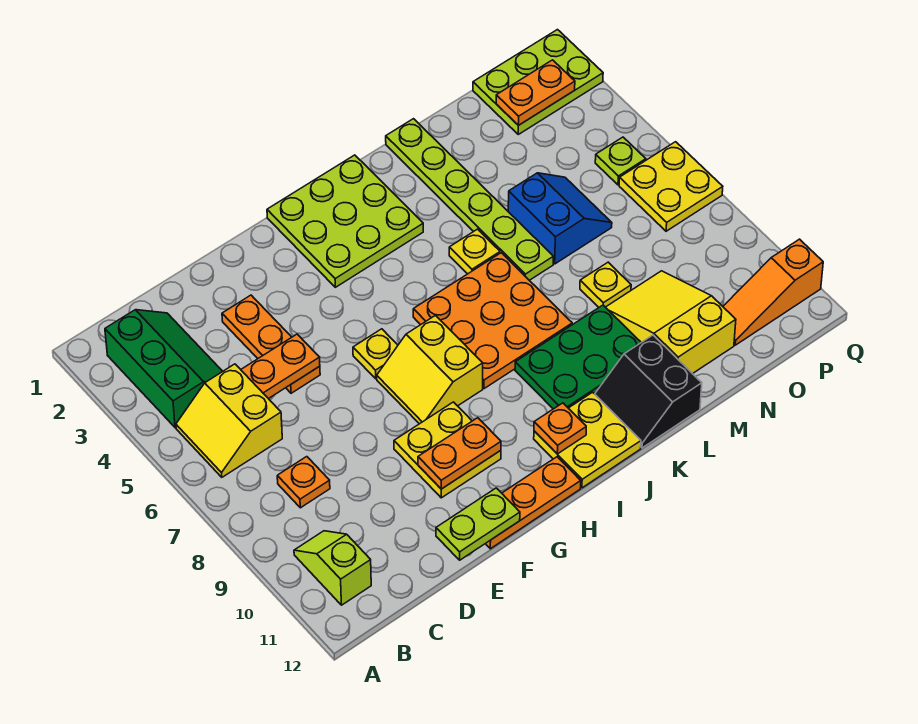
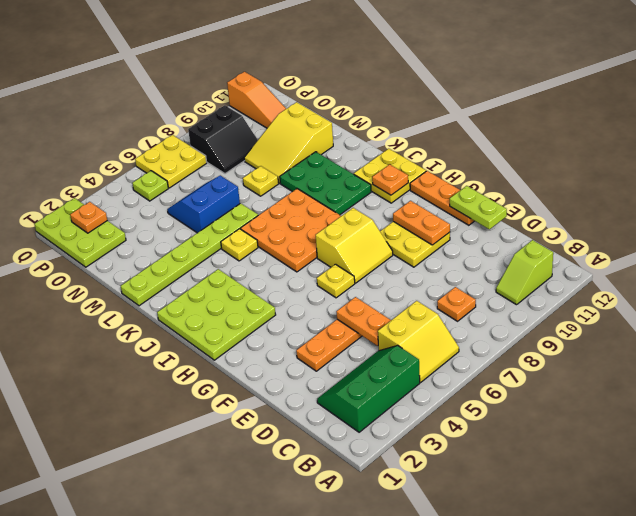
black 2x2 slope [595,335,702,448] -> black 2x2 slope moved to [188,105,258,174]
orange 1x2 plate [496,60,575,125] -> orange 1x1 plate [70,202,107,233]

